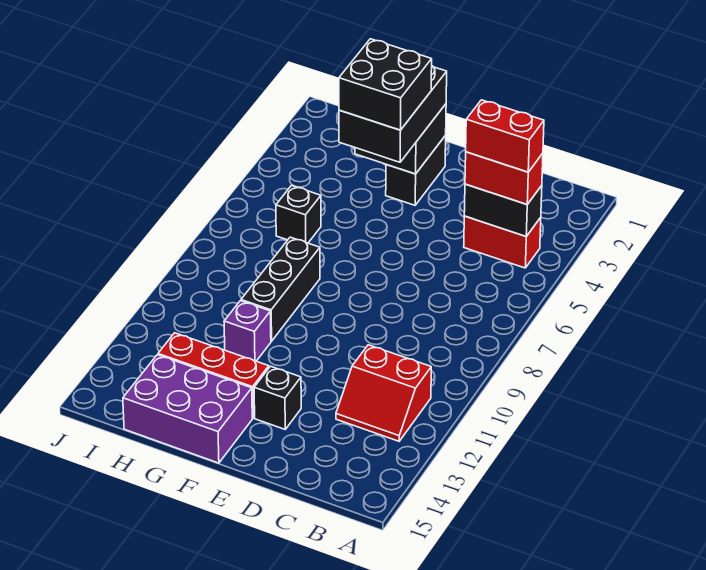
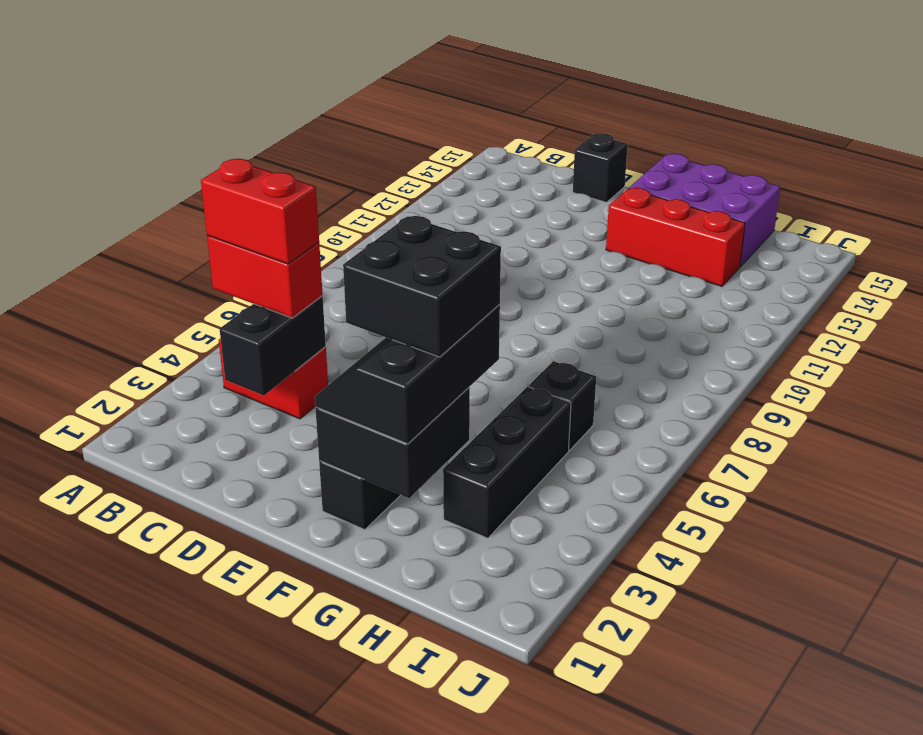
black 1x2 brick [464,184,542,236] -> black 1x2 brick turned to [220,296,326,395]
red 2x2 slope [336,345,431,441] -> none
black 1x1 brick [254,366,301,429] -> black 1x1 brick moved to [573,133,628,202]
black 2x3 brick [339,66,447,162] -> black 2x3 slope [315,304,500,444]
black 1x3 brick [241,237,320,341] -> black 1x3 brick moved to [443,387,571,538]
purple 1x1 brick [224,301,271,361] -> none

